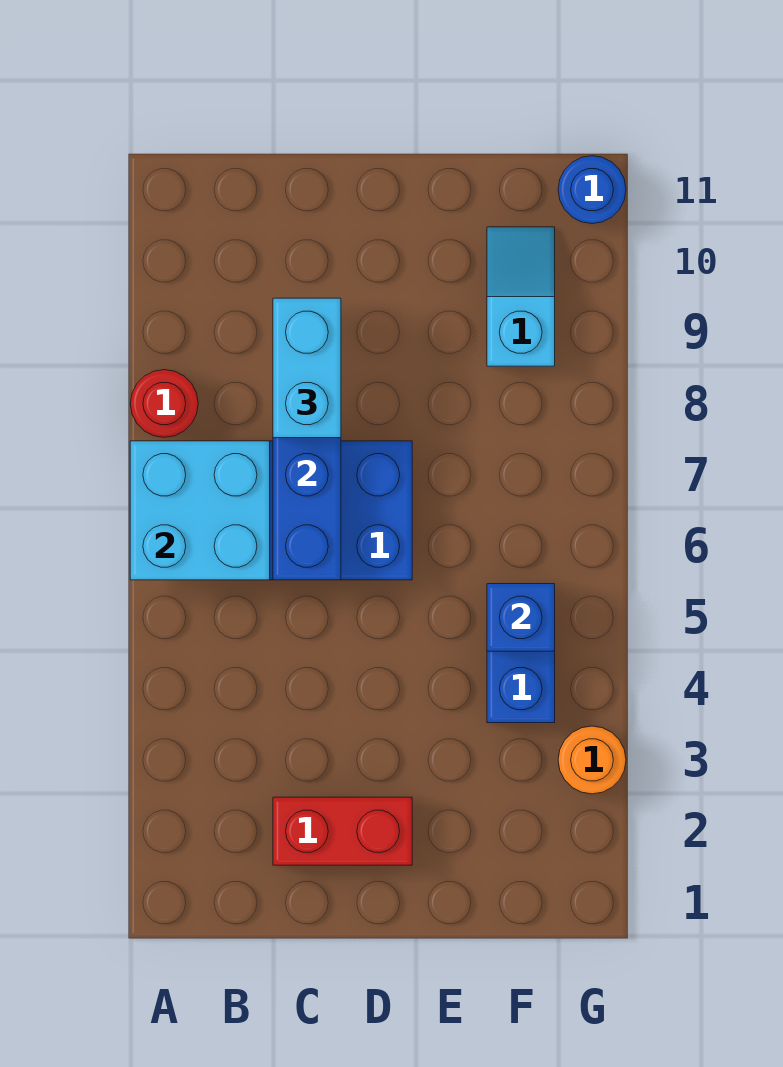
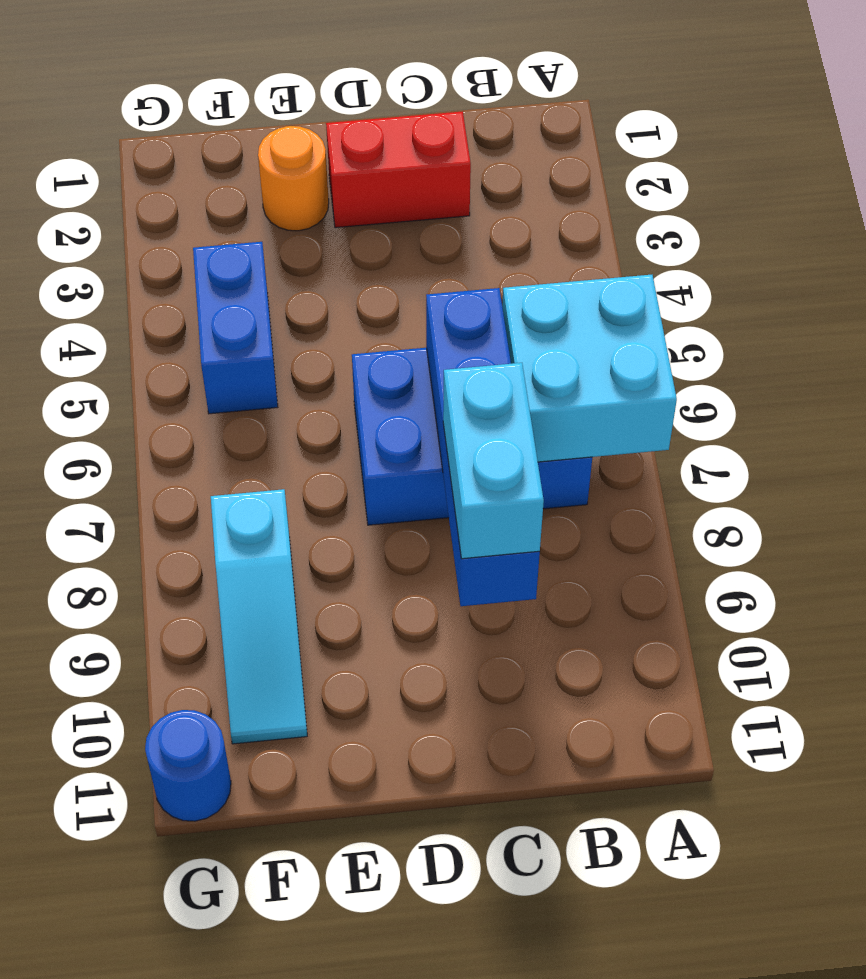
red 1x1 round brick [130,370,198,437] -> none
blue 1x1 brick [487,584,555,651] -> none
cyan 1x2 slope [487,227,555,366] -> cyan 1x3 slope [211,489,307,744]
orange 1x1 round brick [558,726,626,794] -> orange 1x1 round brick moved to [258,126,329,231]

